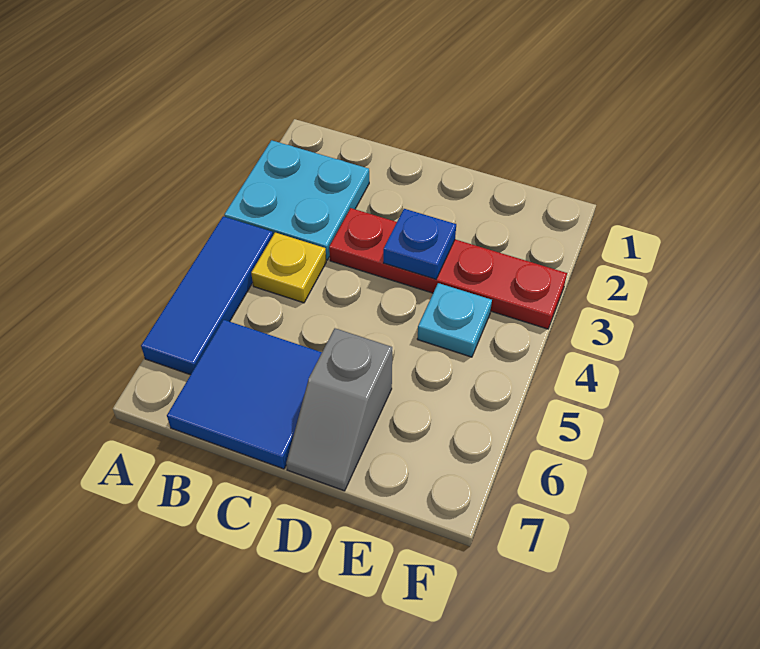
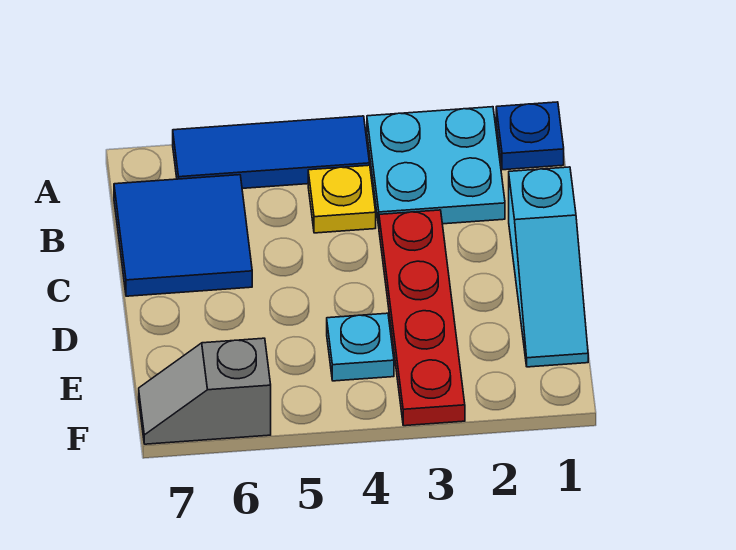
none -> cyan 1x3 slope [509,167,588,367]
blue 1x1 plate [383,209,456,279] -> blue 1x1 plate moved to [496,102,564,170]
grey 1x2 slope [286,328,392,491] -> grey 1x2 slope moved to [139,338,271,444]

